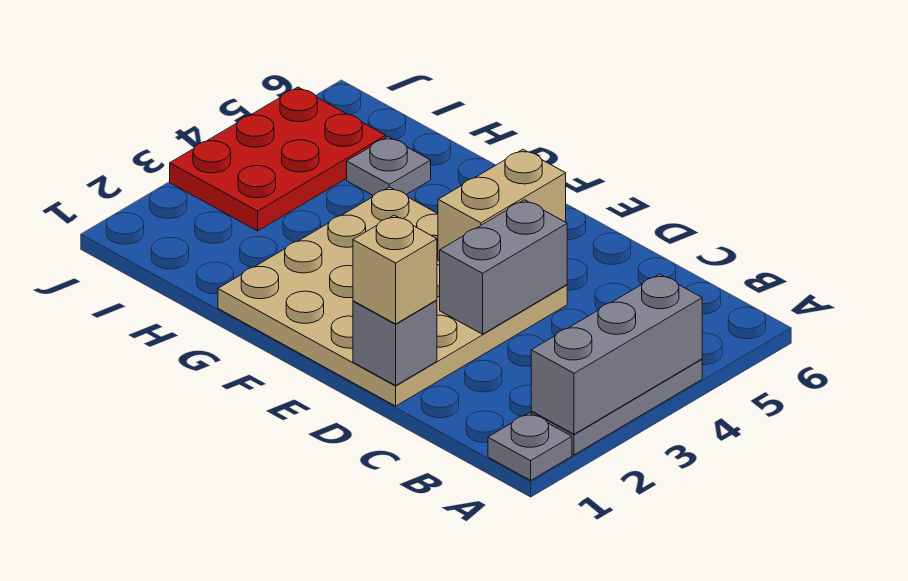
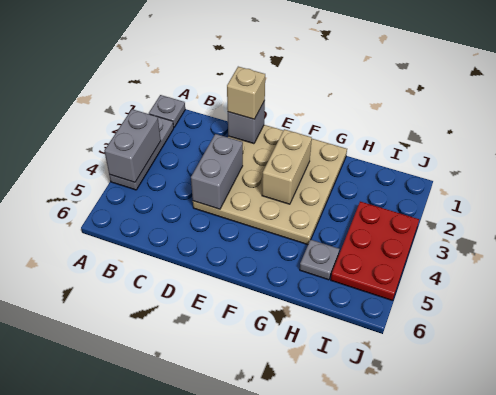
grey 1x3 brick [531,274,702,434] -> grey 1x2 brick [104,109,161,182]
tan 1x2 brick [438,150,566,261] -> tan 1x2 brick moved to [262,129,312,204]

